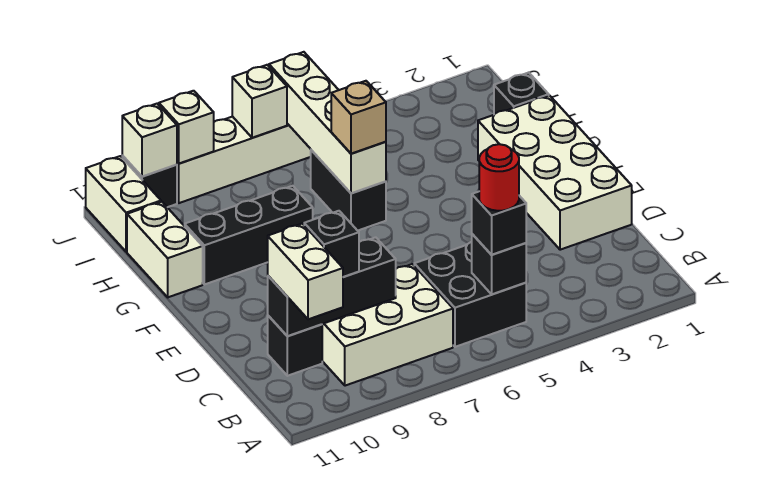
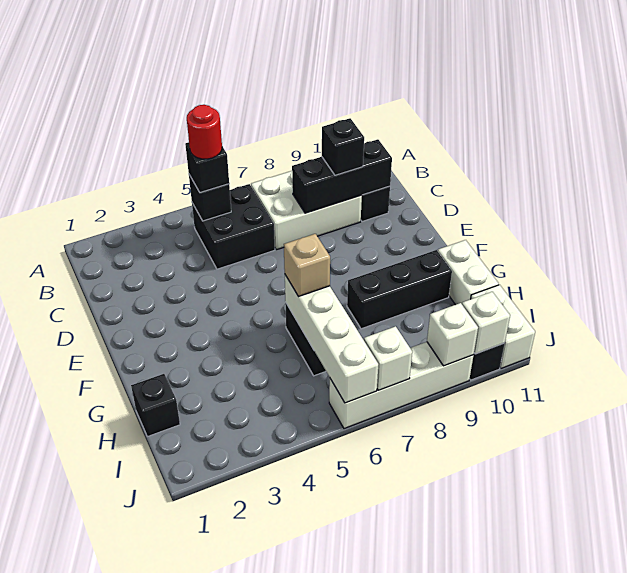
white 1x2 brick [268,224,343,319] -> none
white 2x4 brick [478,95,632,250] -> none

